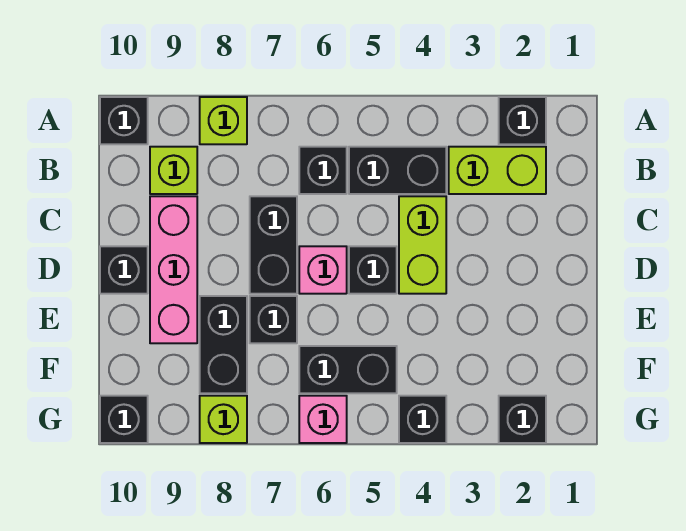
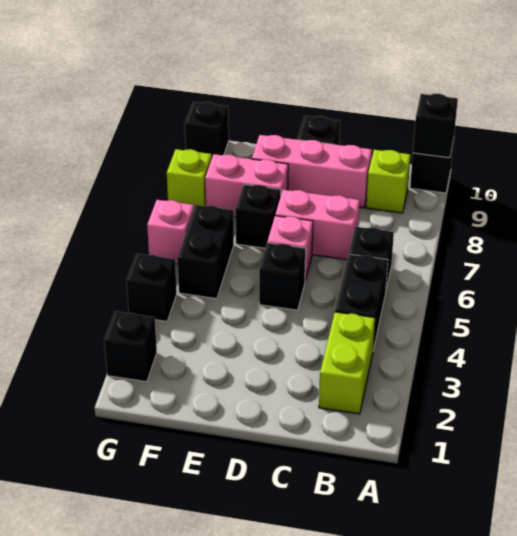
black 1x1 brick [499,97,546,144] -> black 1x1 brick moved to [413,94,458,158]
lime 1x1 brick [200,97,247,144] -> none
lime 1x2 brick [399,196,446,294] -> none
black 1x2 brick [250,196,297,294] -> pink 1x2 brick [275,190,360,260]
black 1x2 brick [200,296,247,393] -> pink 1x2 brick [205,154,288,217]

